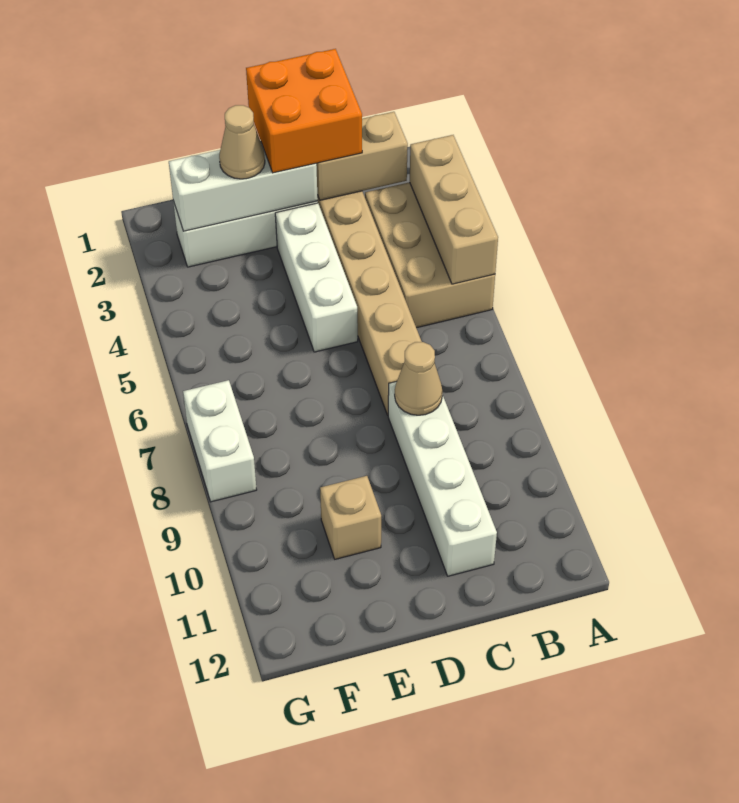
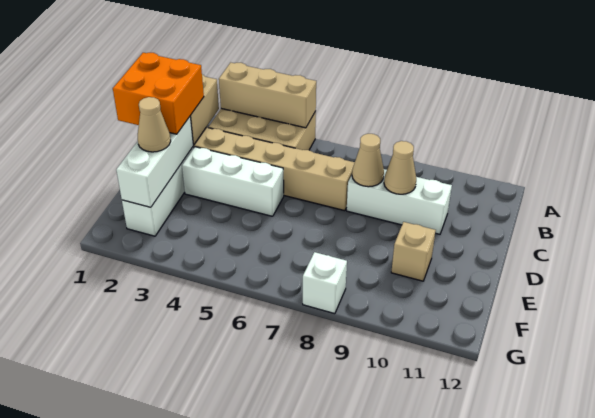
white 1x4 brick [388,382,497,576] -> white 1x3 brick [347,169,452,234]
none -> tan 1x1 cone [384,141,416,194]
white 1x2 brick [183,380,257,502] -> white 1x1 brick [303,252,347,314]

